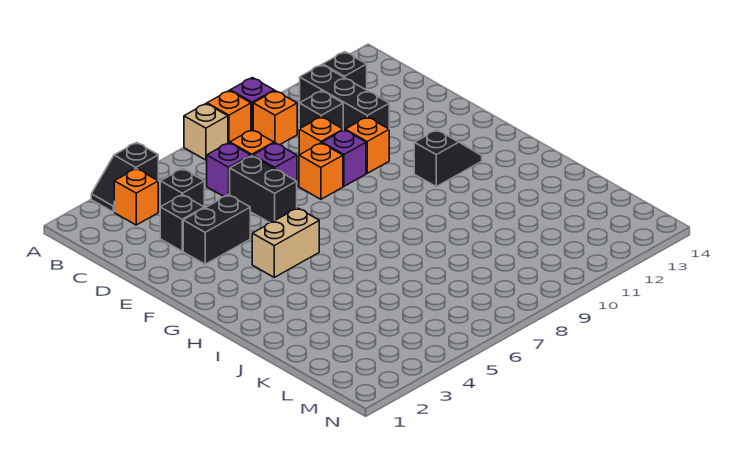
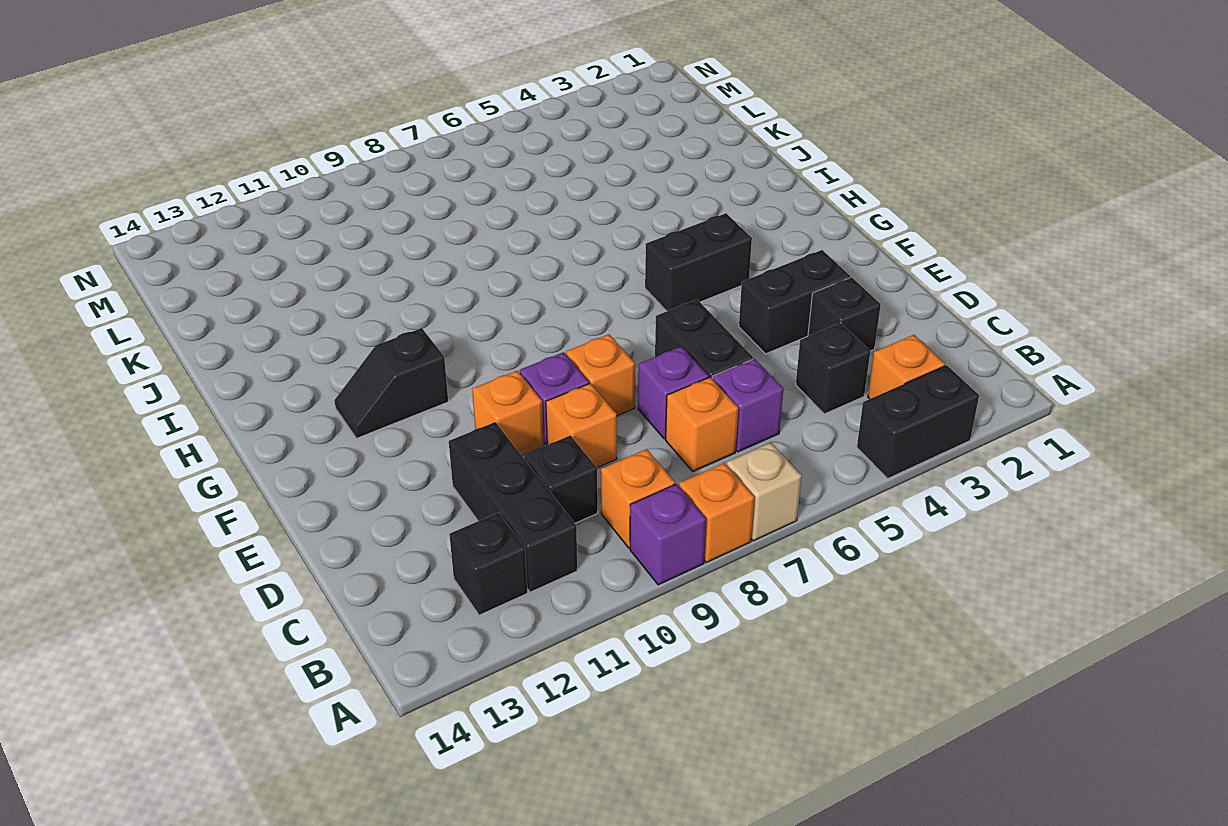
black 1x2 slope [91,143,158,212] -> black 1x2 brick [857,365,979,478]
tan 1x2 brick [252,208,319,277] -> black 1x2 brick [645,213,752,311]

